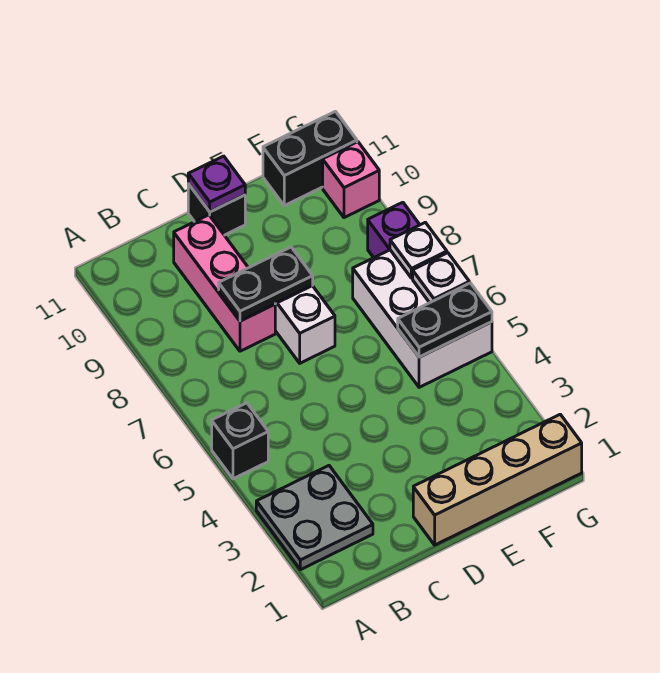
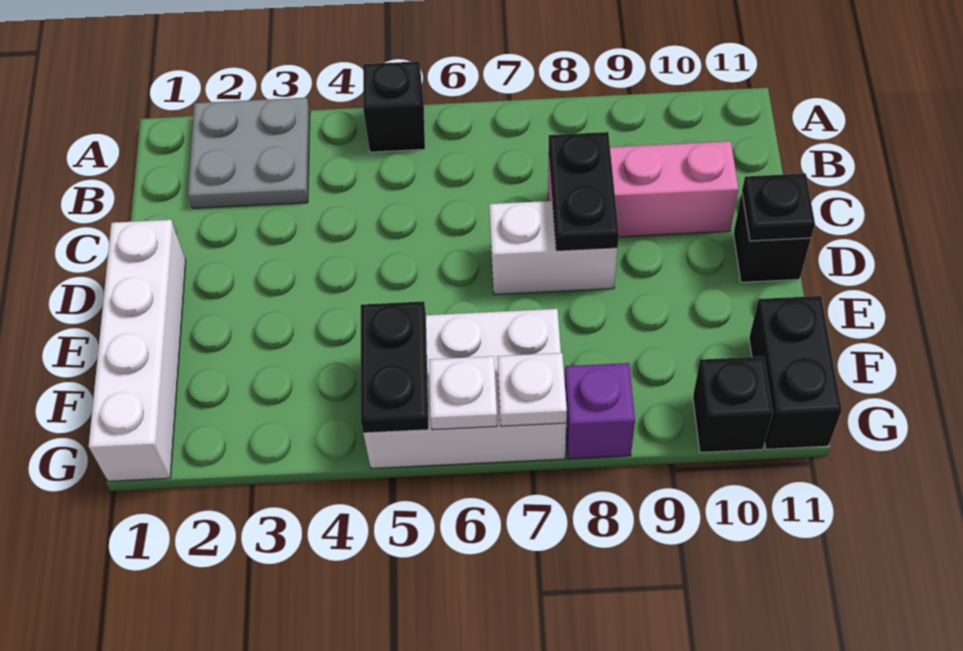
tan 1x4 brick [413,414,582,545] -> white 1x4 brick [89,220,186,481]
purple 1x1 plate [188,156,245,212] -> black 1x1 plate [742,173,815,241]
pink 1x1 brick [323,142,379,218] -> black 1x1 brick [693,356,773,453]

